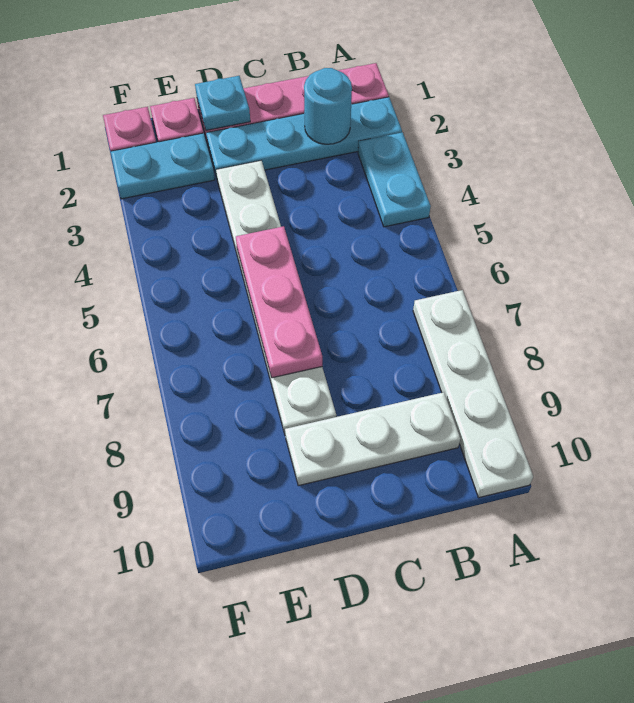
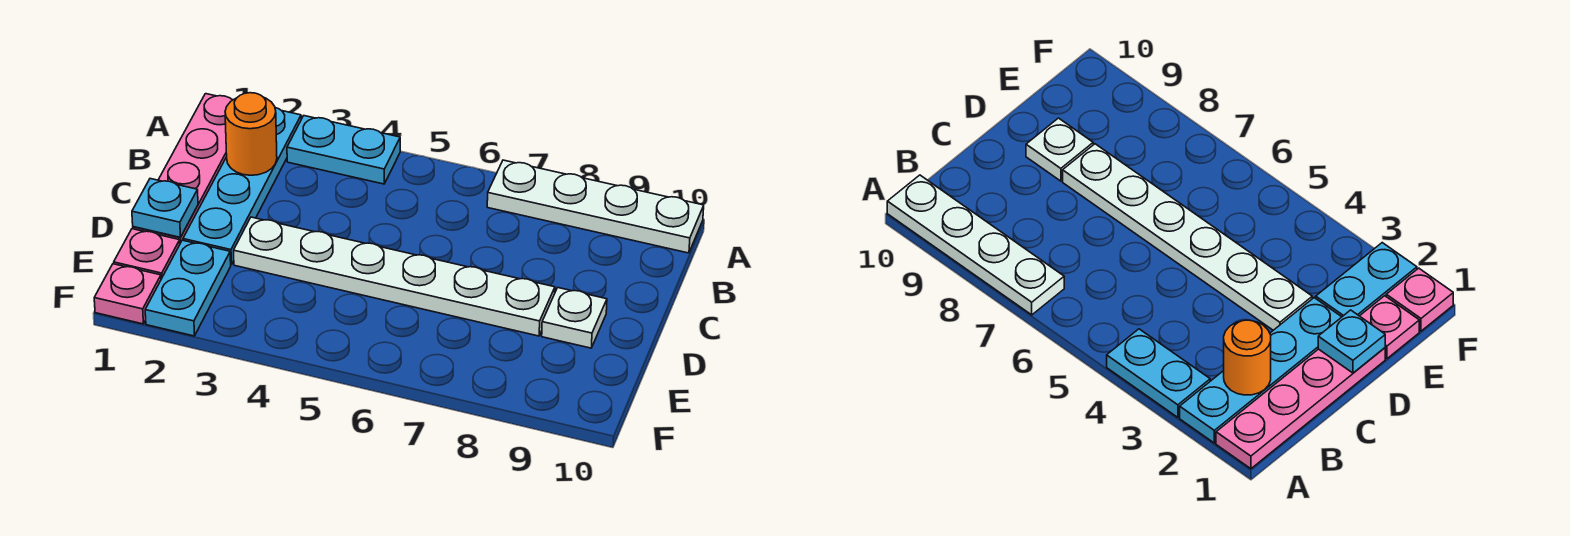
cyan 1x1 round brick [304,68,352,144] -> orange 1x1 round brick [225,93,277,175]
white 1x3 plate [285,392,460,486] -> white 1x1 plate [542,288,607,348]
pink 1x3 plate [236,226,322,378] -> none

